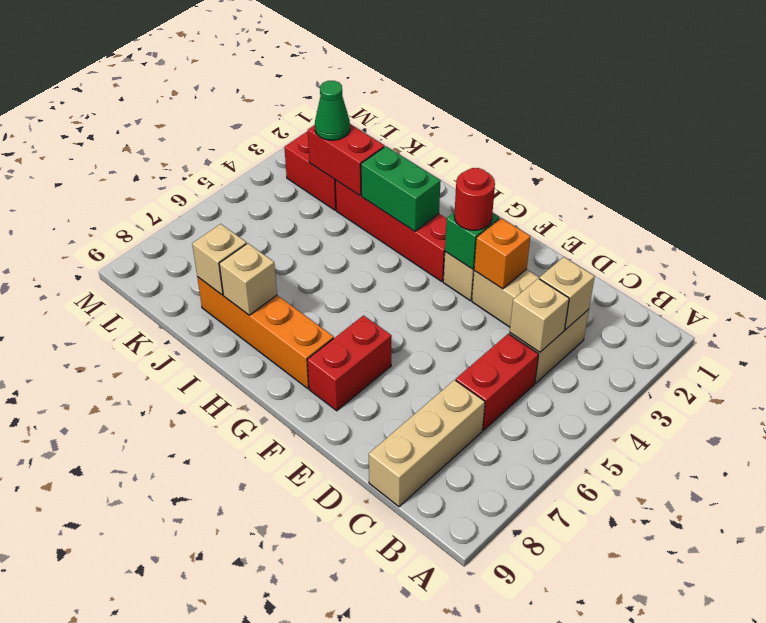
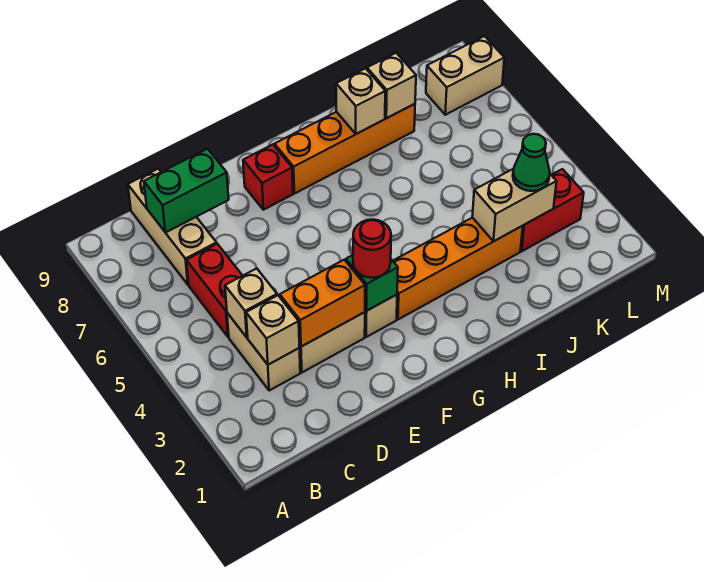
orange 1x1 brick [474,218,530,289] -> orange 1x2 brick [280,260,365,347]
red 1x2 brick [307,316,392,411] -> red 1x1 brick [243,145,293,210]
red 1x4 brick [335,180,447,282] -> orange 1x4 brick [393,218,523,319]
green 1x2 brick [361,146,441,231] -> green 1x2 brick moved to [144,149,229,233]
red 1x2 brick [308,124,384,195] -> tan 1x2 brick [472,169,557,241]
none -> tan 1x2 brick [426,36,504,115]

